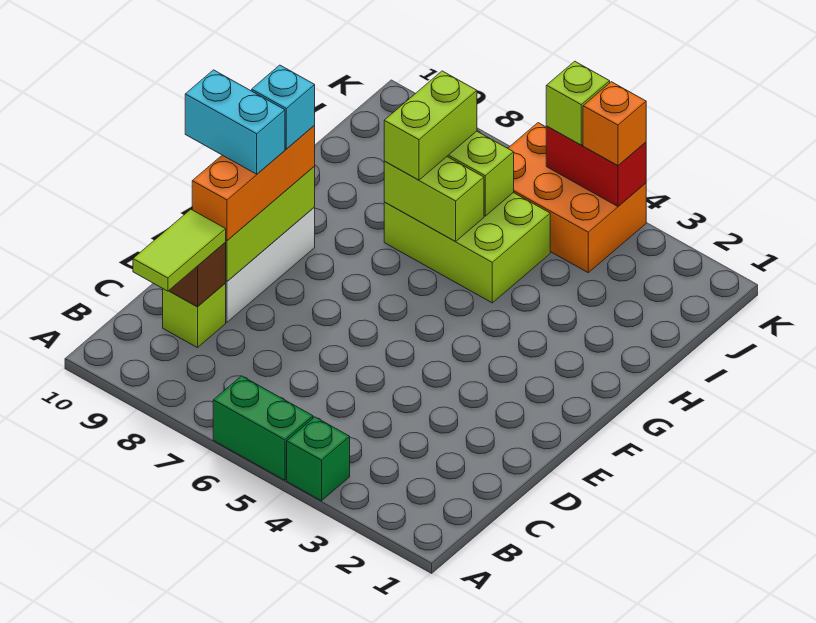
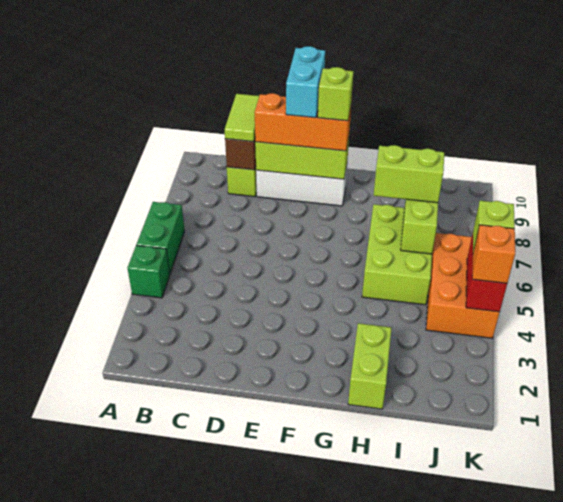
lime 1x2 tile [133,209,226,291] -> lime 1x2 tile turned to [225,94,259,142]
cyan 1x1 brick [252,65,315,149] -> lime 1x1 brick [318,67,353,121]
lime 1x2 brick [384,157,484,242] -> lime 1x2 brick moved to [348,323,392,409]

